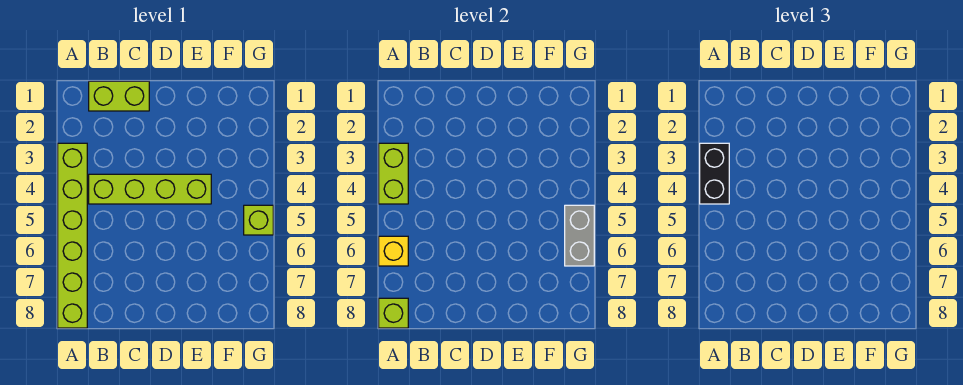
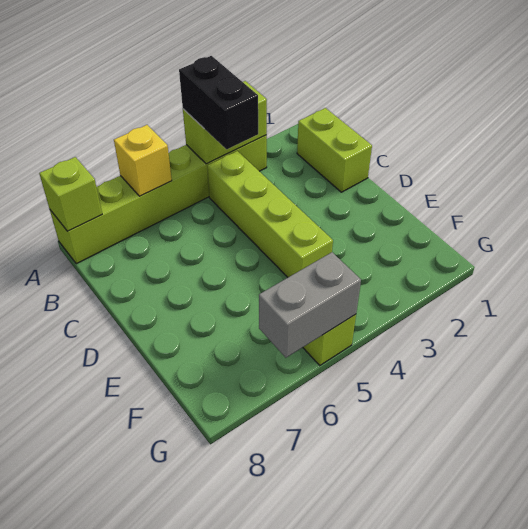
black 1x2 brick [700,143,729,204] -> black 1x2 brick turned to [179,56,258,149]

